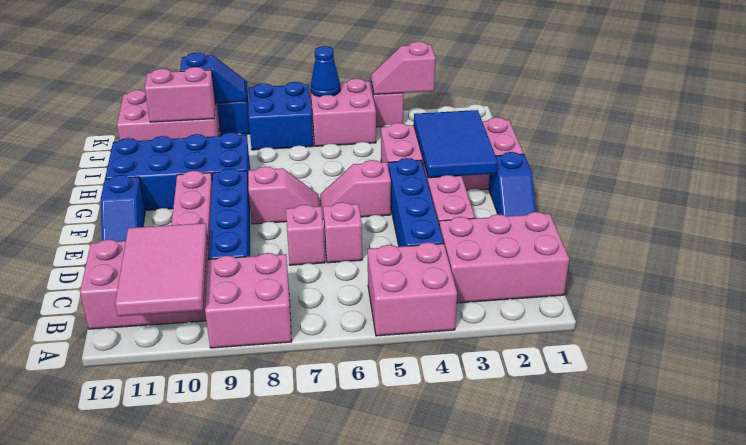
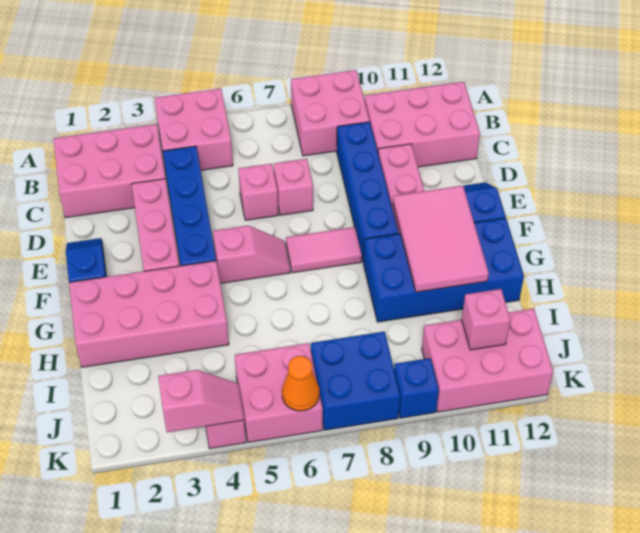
pink 2x3 tile [115,223,207,316] -> pink 2x3 tile moved to [393,186,489,292]
blue 2x3 tile [414,110,498,178] -> none
pink 1x2 slope [248,166,320,224] -> pink 1x2 tile [286,227,362,273]
pink 1x2 brick [145,67,215,122] -> pink 1x1 brick [462,289,510,350]
blue 1x1 cone [310,46,340,97] -> orange 1x1 cone [282,356,319,411]
blue 1x2 slope [180,53,247,103] -> none

